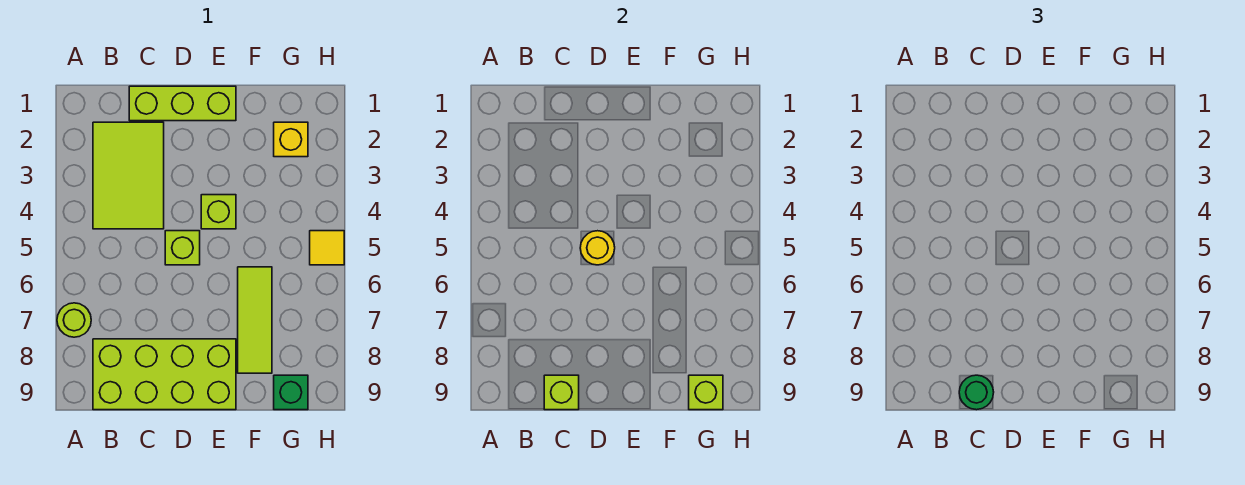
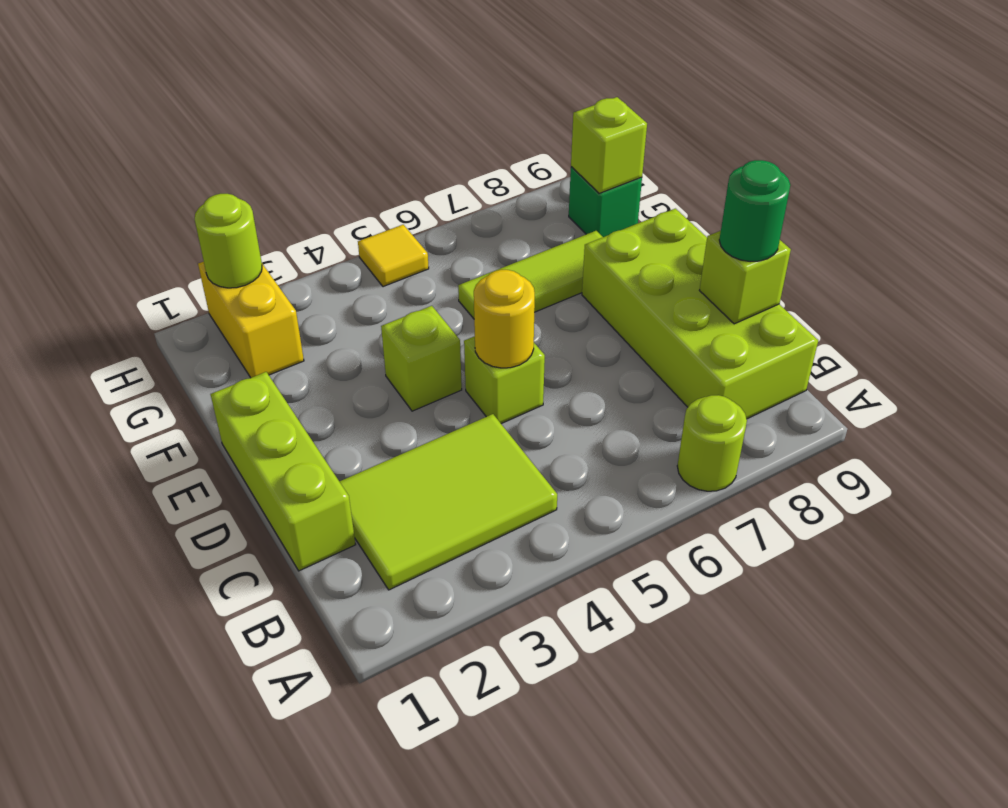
yellow 1x1 brick [274,122,308,157] -> yellow 1x2 brick [198,262,304,378]
none -> lime 1x1 round brick [195,194,262,288]

